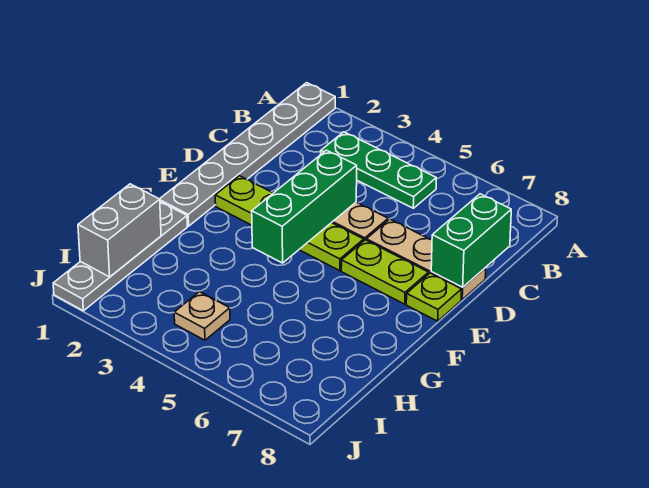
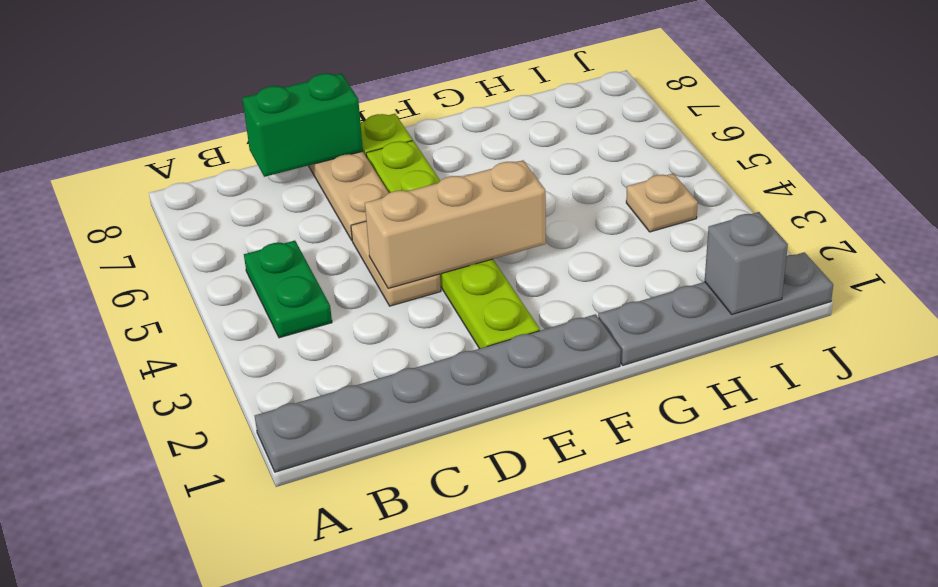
green 1x3 plate [321,132,436,208] -> green 1x2 plate [244,241,332,338]
green 1x3 brick [252,150,357,263] -> tan 1x3 brick [365,161,546,289]
grey 1x2 brick [78,184,161,277] -> grey 1x1 brick [705,212,788,314]

